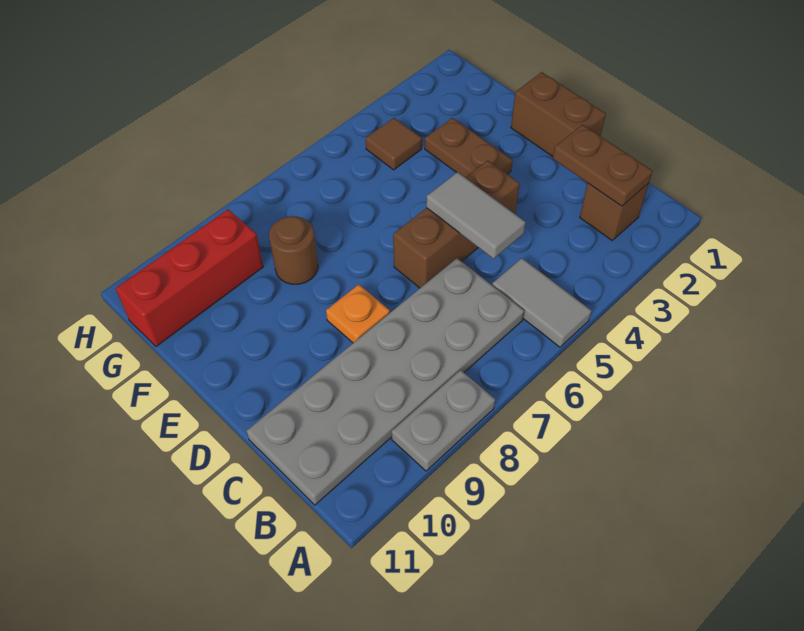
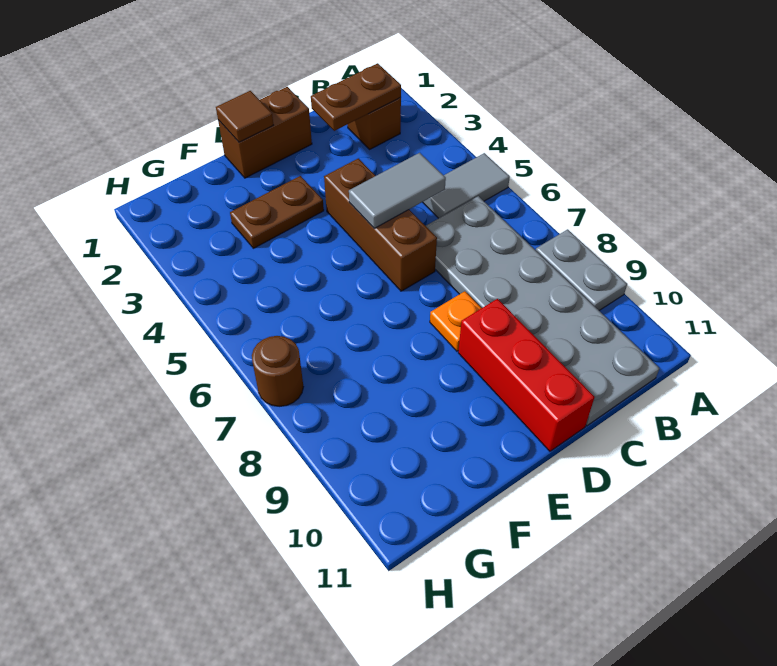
brown 1x1 round brick [269,216,318,284] -> brown 1x1 round brick moved to [252,336,303,406]
brown 1x1 tile [366,118,422,170] -> brown 1x1 tile moved to [216,91,273,142]
red 1x3 brick [116,209,263,347] -> red 1x3 brick moved to [458,299,595,451]

